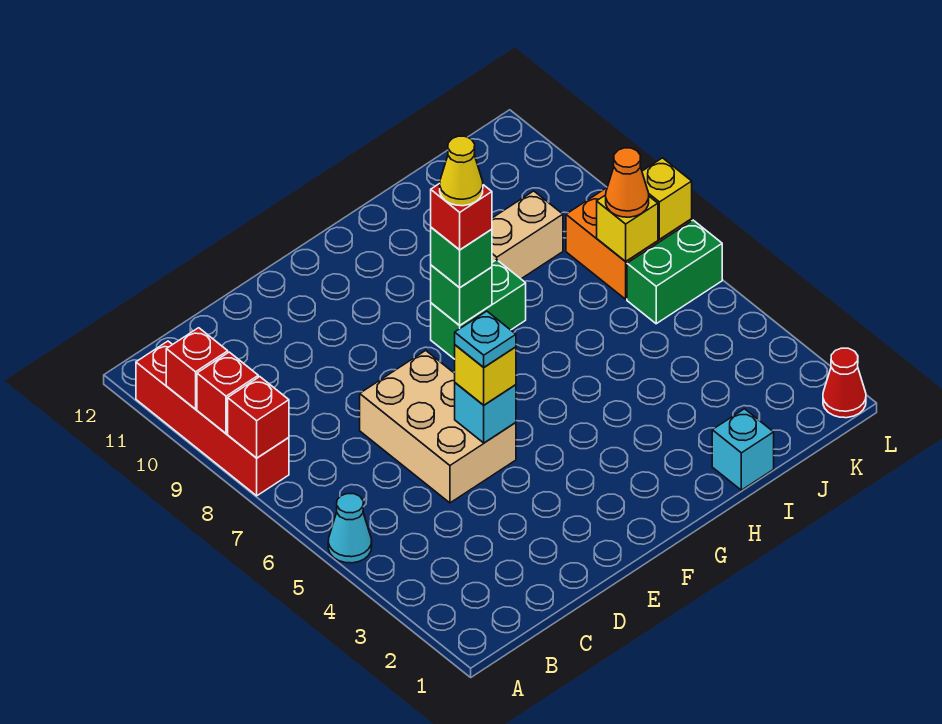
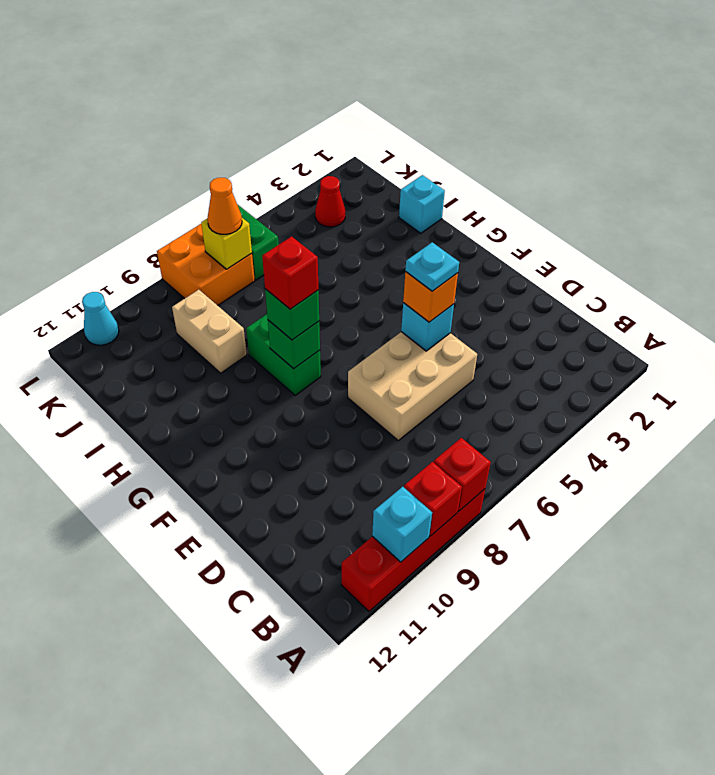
cyan 1x1 cone [328,494,372,563] -> cyan 1x1 cone moved to [82,292,119,345]
red 1x1 brick [166,328,228,409] -> cyan 1x1 brick [372,487,432,562]
yellow 1x1 brick [455,345,516,405] -> orange 1x1 brick [403,272,458,322]
yellow 1x1 cone [440,136,483,206] -> none
red 1x1 cone [823,348,866,418] -> red 1x1 cone moved to [315,176,345,227]
yellow 1x1 brick [642,158,692,239] -> none

